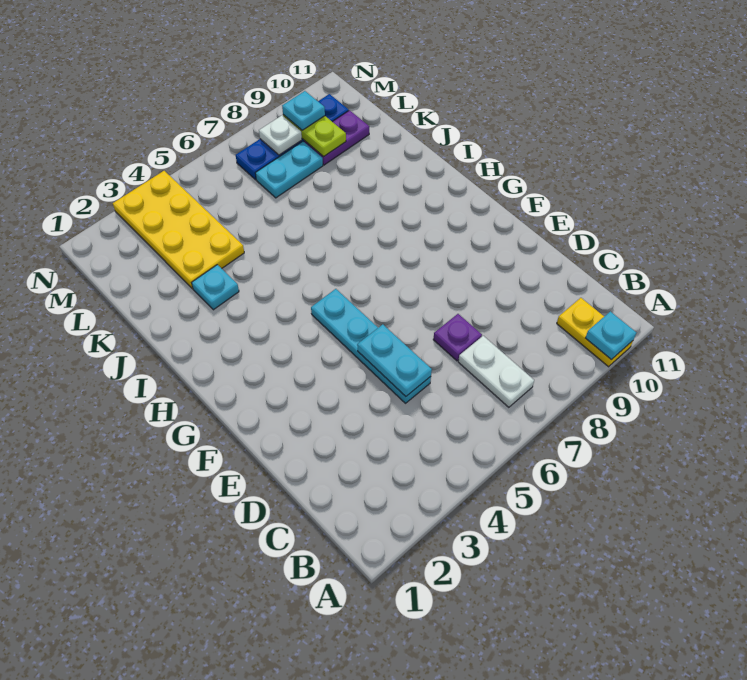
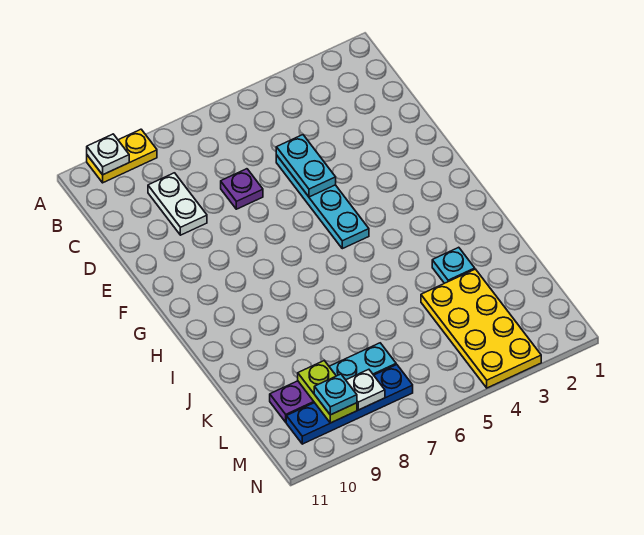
yellow 1x2 plate [557,298,633,367] -> yellow 1x2 plate turned to [87,129,157,183]
cyan 1x1 plate [586,311,637,359] -> white 1x1 plate [87,134,129,175]
white 1x2 plate [458,336,534,407] -> white 1x2 plate moved to [148,173,207,235]

